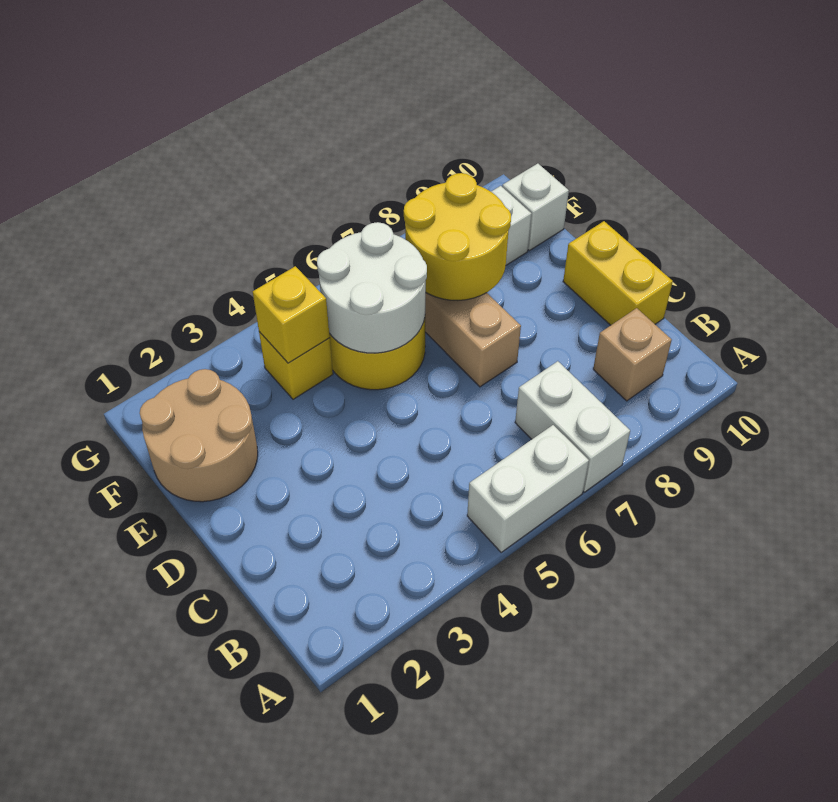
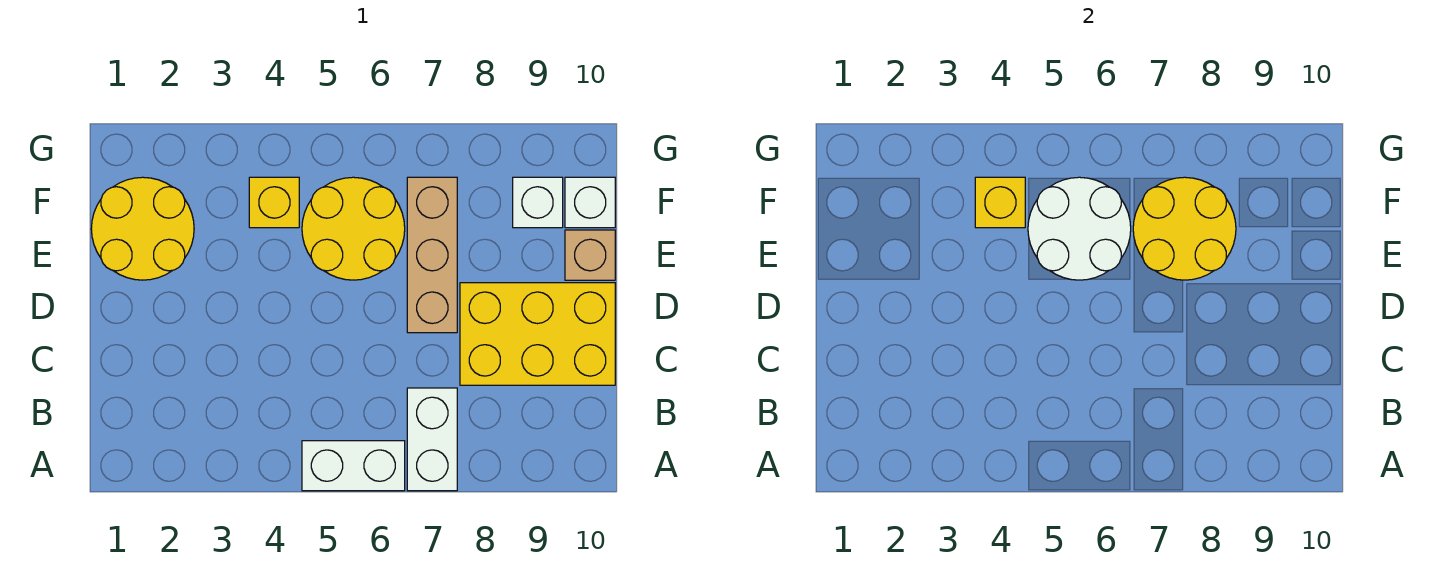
tan 1x1 brick [593,308,672,401] -> tan 1x1 brick moved to [565,230,615,280]
yellow 1x2 brick [563,221,673,325] -> yellow 2x3 brick [460,283,615,385]
tan 2x2 round brick [140,369,258,502] -> yellow 2x2 round brick [91,177,194,280]

